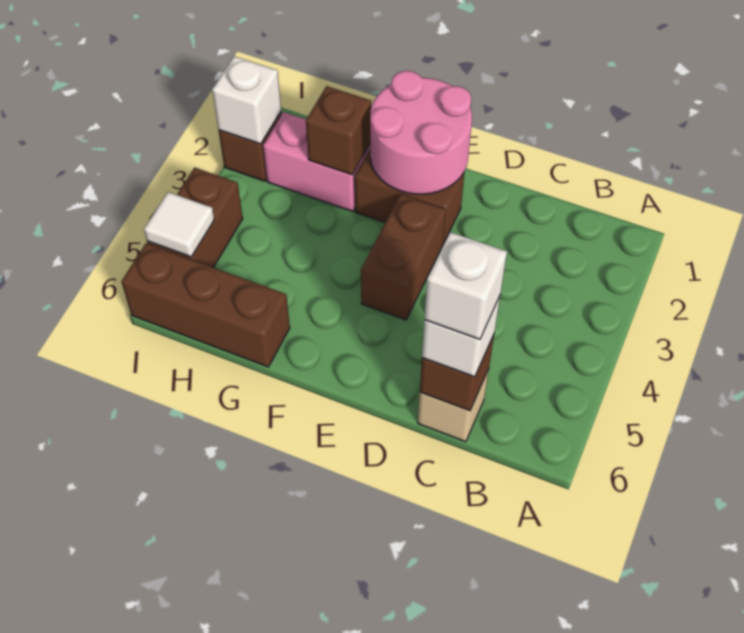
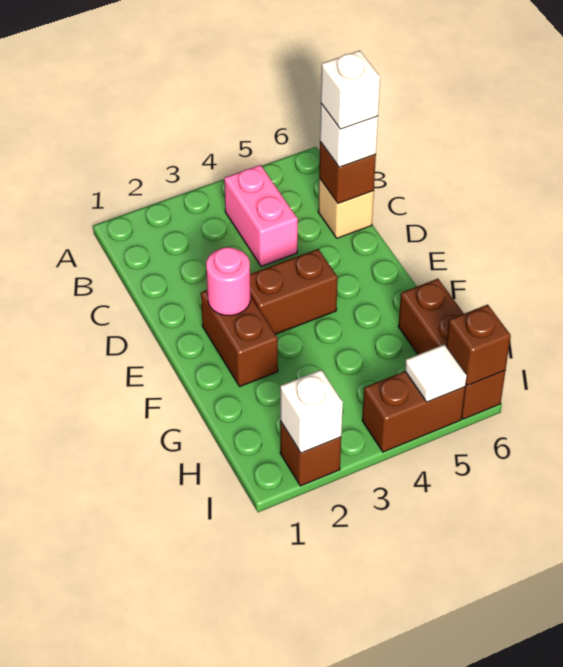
pink 2x2 round brick [370,71,472,194] -> pink 1x1 round brick [206,247,250,316]
pink 1x2 brick [263,112,370,212] -> pink 1x2 brick moved to [224,165,298,266]
brown 1x1 brick [306,86,371,175] -> brown 1x1 brick moved to [446,305,511,386]

